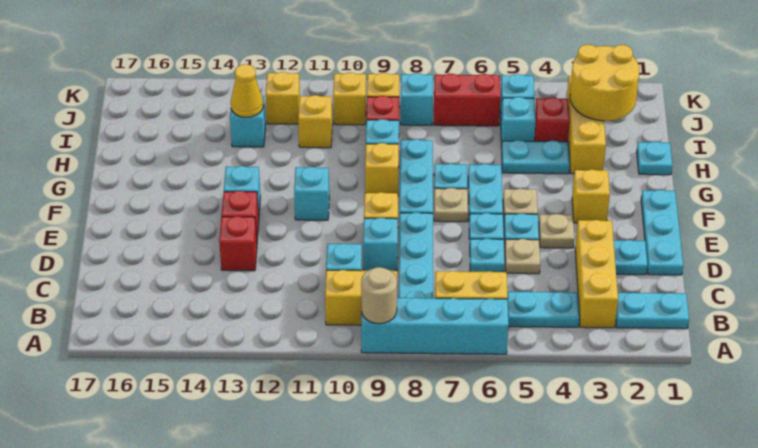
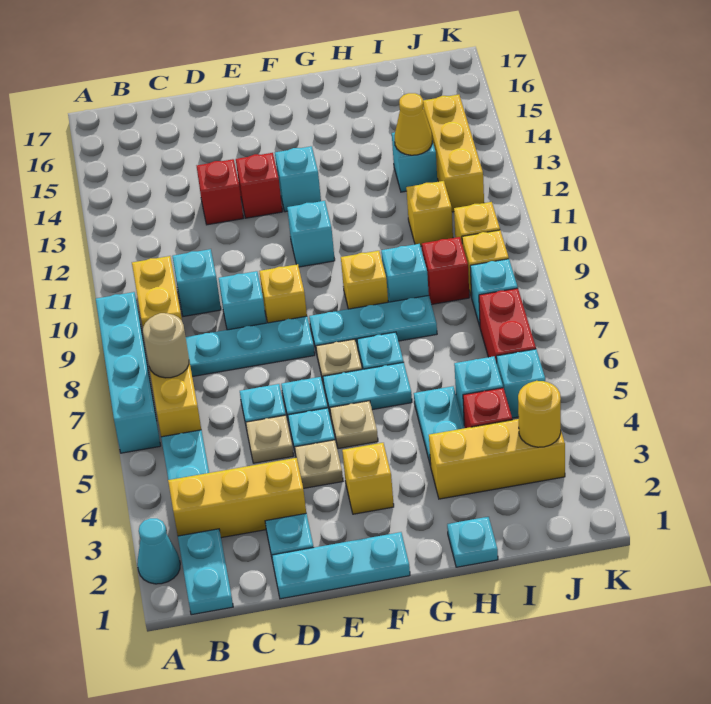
none -> cyan 1x1 cone [137,518,180,584]
tan 1x1 round brick [361,267,397,324] -> tan 1x1 round brick moved to [143,313,189,378]
yellow 2x2 round brick [570,44,639,121] -> yellow 1x1 round brick [518,381,561,447]
yellow 1x1 brick [266,72,300,124] -> yellow 1x3 brick [423,95,484,212]

